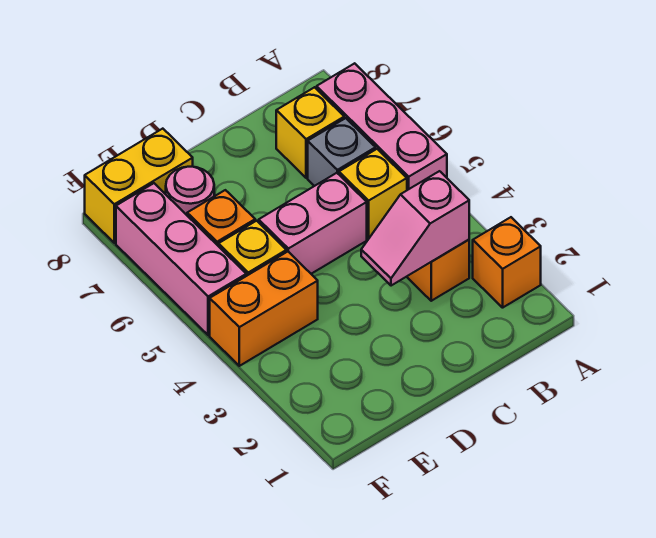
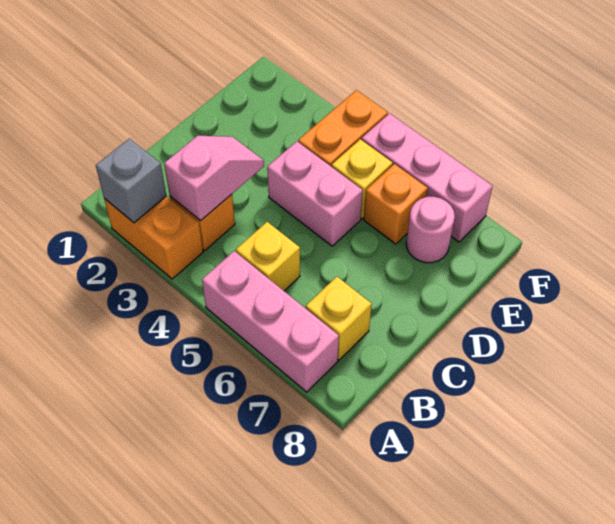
orange 1x1 brick [473,217,541,308] -> orange 1x2 brick [104,196,203,279]
grey 1x1 brick [308,118,376,186] -> grey 1x1 brick moved to [96,138,166,223]
pink 1x2 brick [259,173,367,274] -> pink 1x2 brick turned to [267,141,363,246]
yellow 1x2 brick [85,129,193,243] -> none

